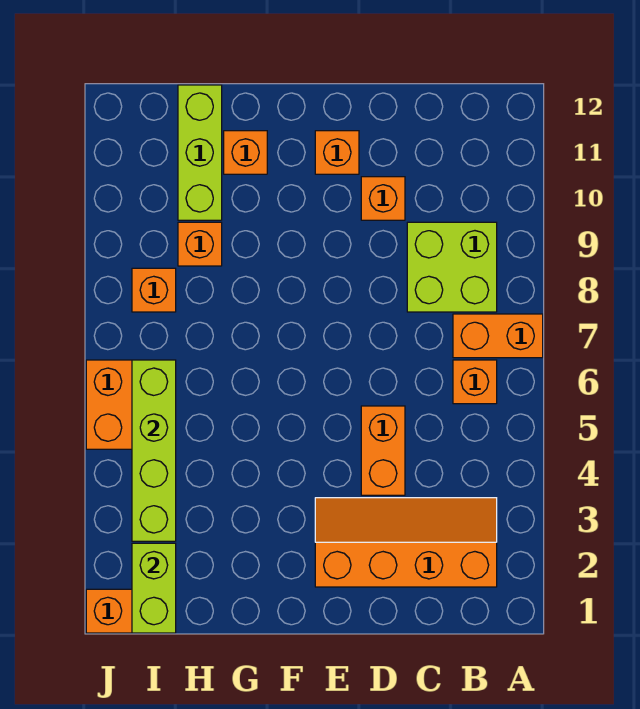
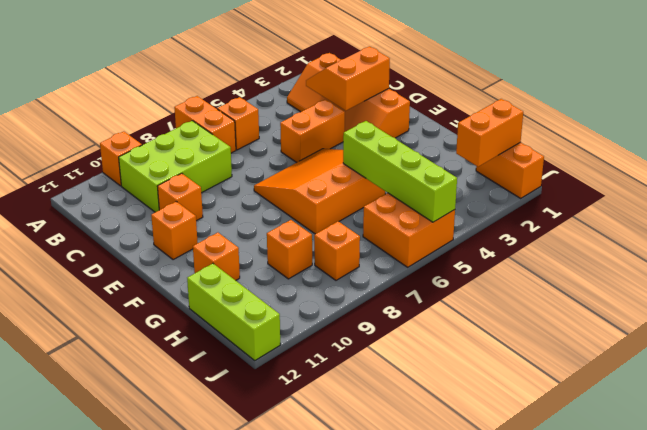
none -> orange 1x1 brick [100,132,142,186]
lime 2x2 brick [407,222,497,312] -> lime 2x3 brick [119,121,232,212]
none -> orange 2x2 slope [306,46,390,111]
none -> orange 3x3 slope [254,149,385,234]
lime 1x3 brick [178,85,222,220] -> lime 1x3 brick turned to [187,263,280,360]
lime 1x2 brick [132,543,176,633] -> orange 1x2 brick [456,99,523,167]
lime 1x4 brick [132,360,176,541] -> lime 1x4 brick turned to [343,121,457,222]

